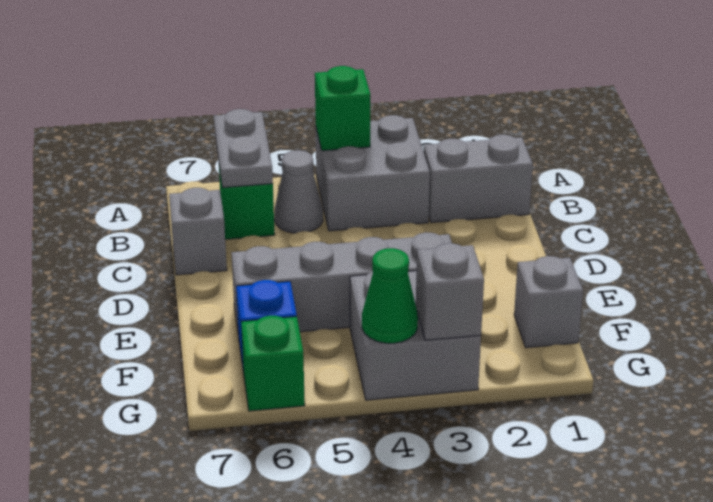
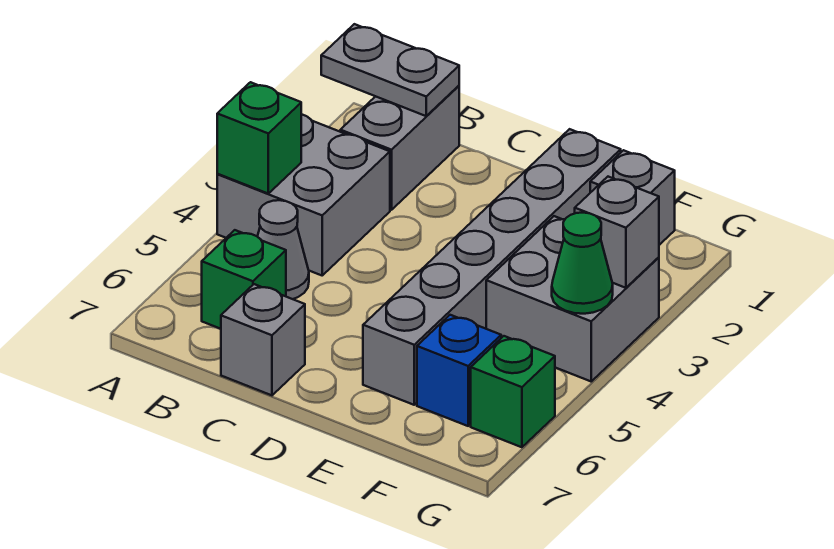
grey 1x2 plate [214,109,273,188] -> grey 1x2 plate moved to [321,24,459,116]
grey 1x4 brick [231,232,452,336] -> grey 1x6 brick [363,129,621,405]

